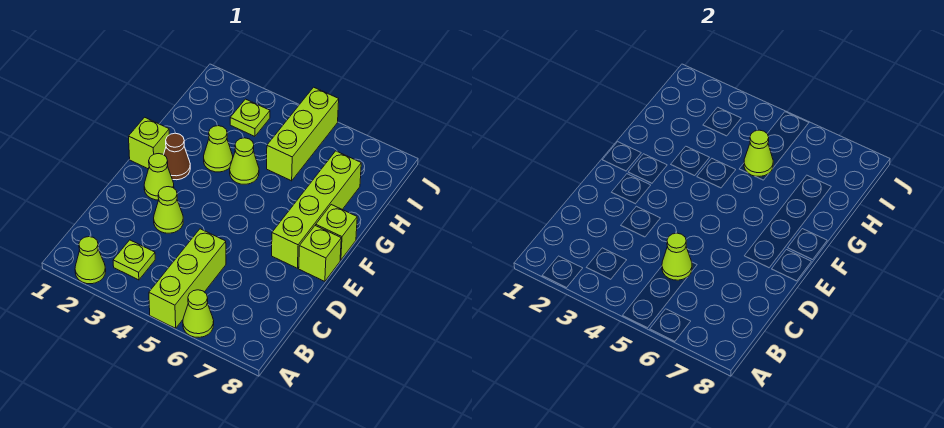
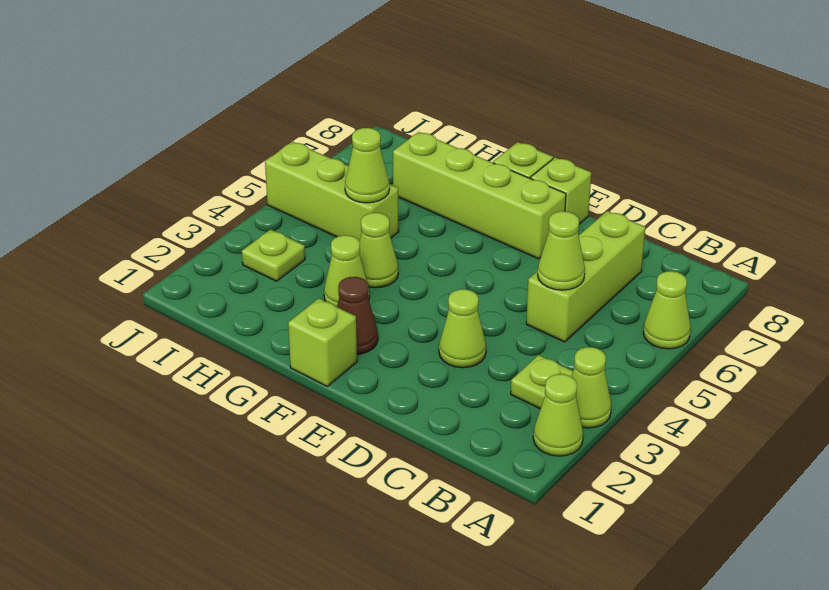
lime 1x3 brick [149,229,226,328] -> lime 1x3 brick turned to [526,211,645,342]
lime 1x1 cone [144,154,174,200] -> lime 1x1 cone moved to [571,347,611,428]

